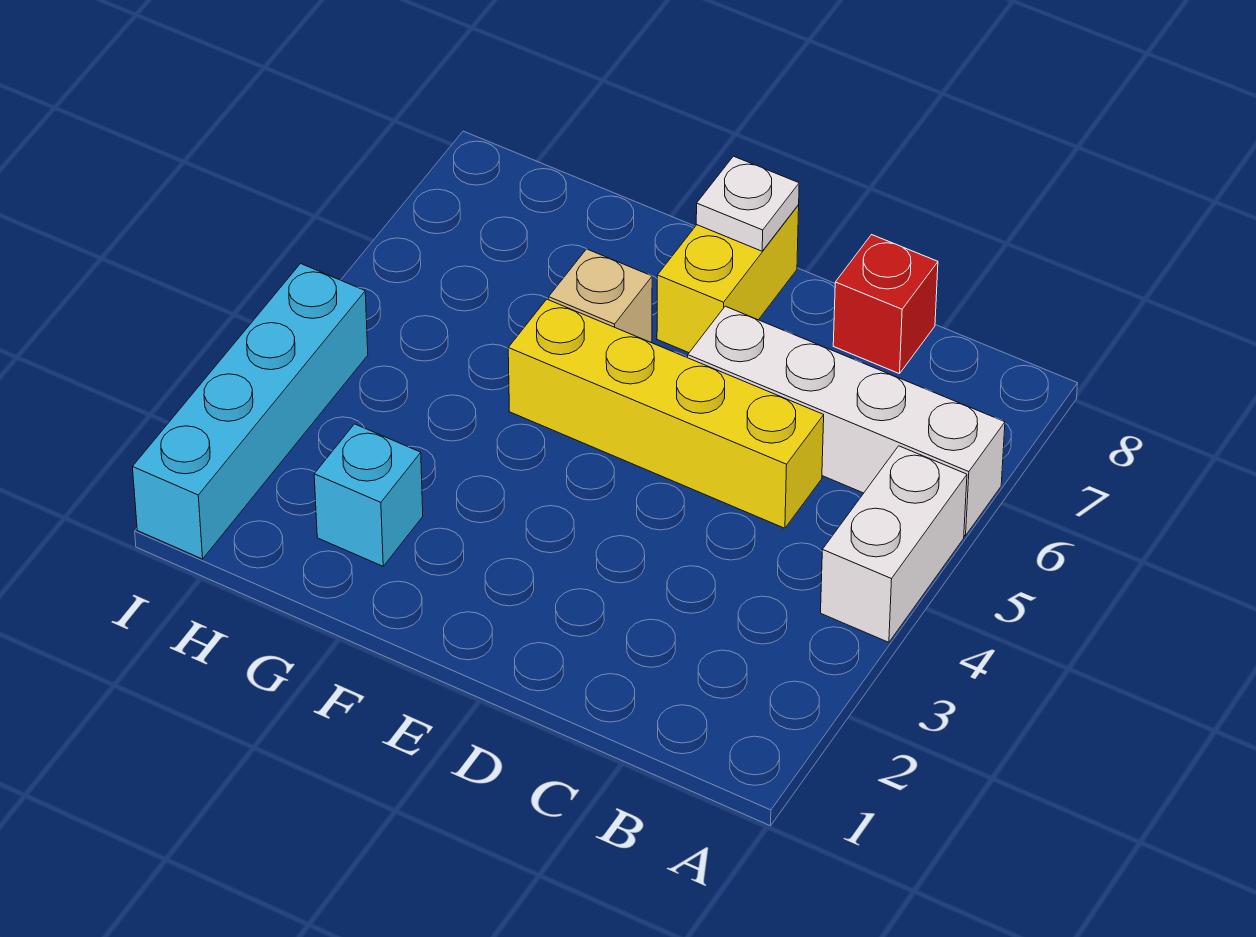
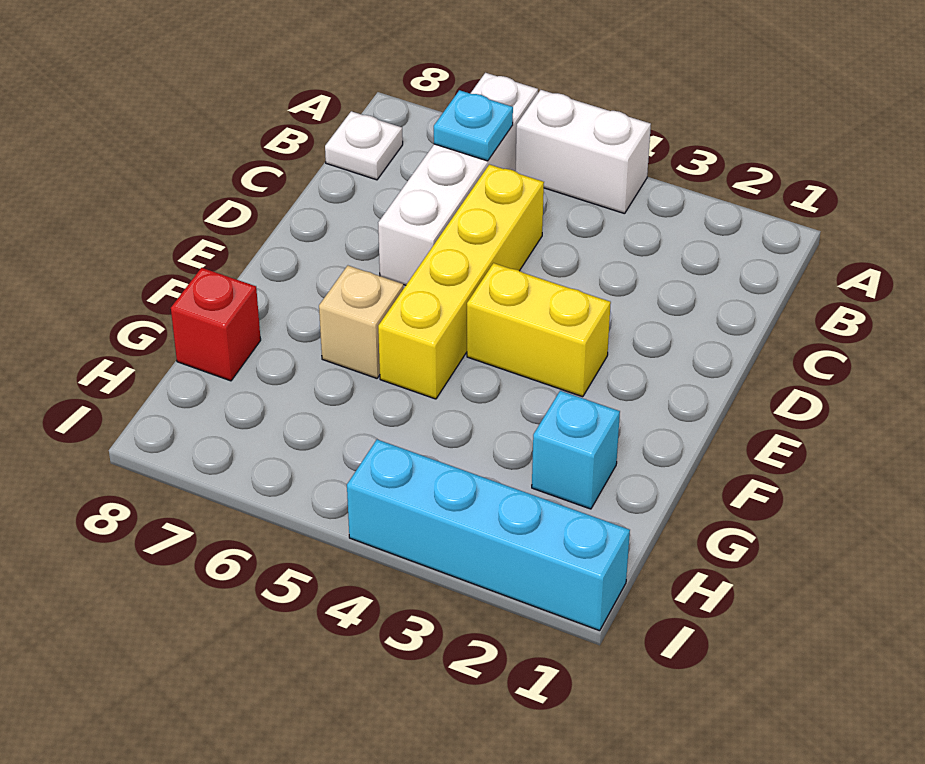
none -> cyan 1x1 plate [434,90,513,161]
red 1x1 brick [833,235,938,374] -> red 1x1 brick moved to [171,268,261,381]
yellow 1x2 brick [657,205,799,353] -> yellow 1x2 brick moved to [467,263,611,397]
white 1x1 plate [696,156,799,251] -> white 1x1 plate moved to [325,111,403,180]

